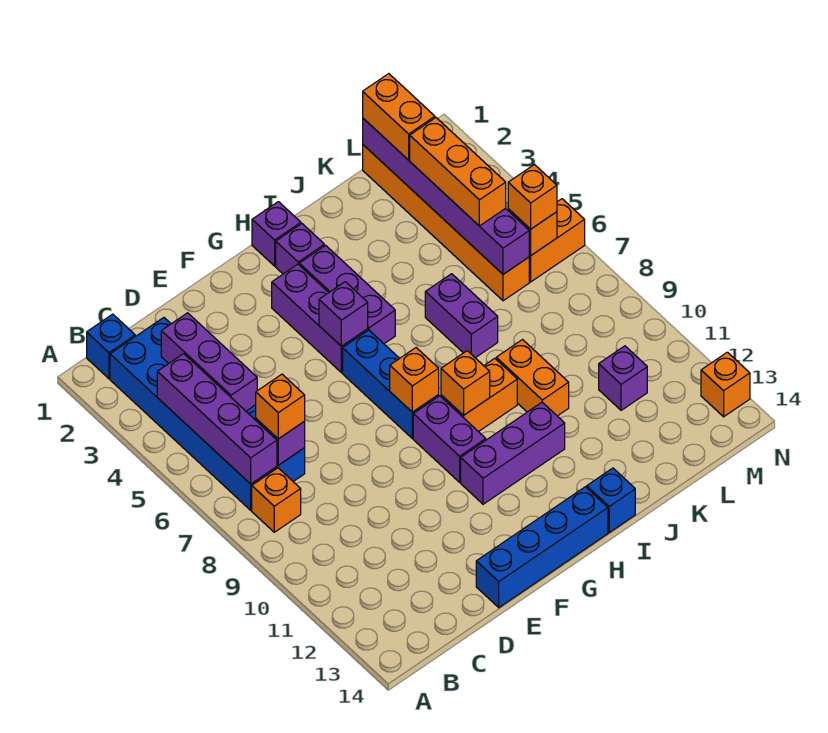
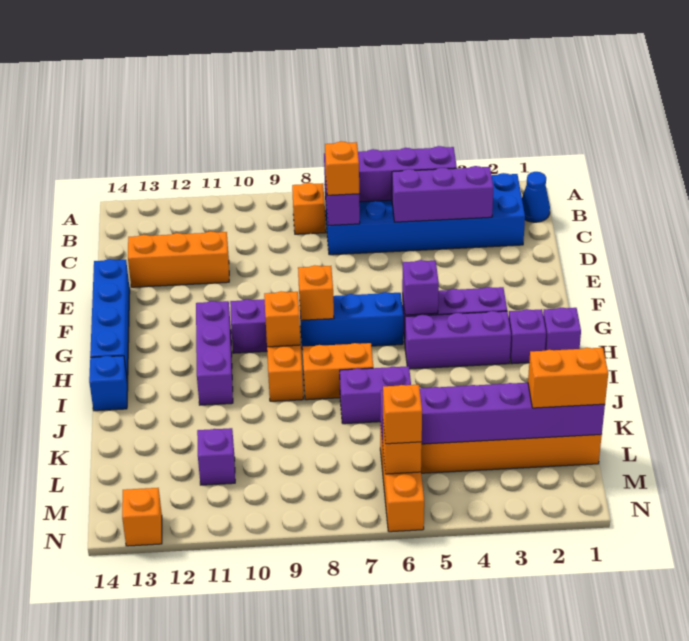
blue 1x1 brick [87,314,135,379] -> blue 1x1 cone [522,172,550,222]
orange 1x2 brick [496,340,569,416] -> orange 1x2 brick moved to [302,343,373,400]
orange 1x3 brick [410,118,506,226] -> orange 1x3 brick moved to [128,231,229,287]

